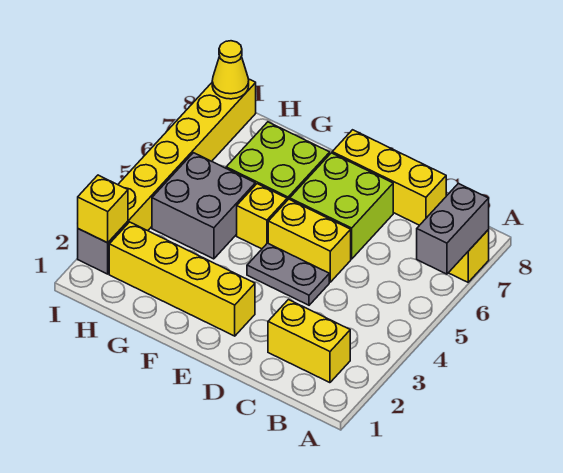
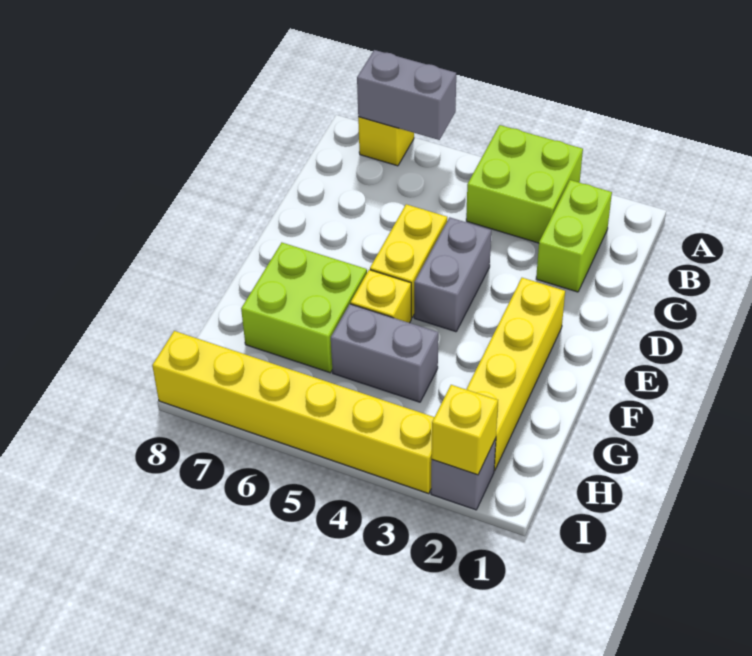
yellow 1x2 brick [268,300,350,383] -> lime 1x2 brick [536,180,612,292]
yellow 1x3 brick [332,130,446,225] -> none
grey 1x2 plate [247,243,329,305] -> grey 1x2 brick [414,217,491,332]
lime 2x2 brick [290,153,393,259] -> lime 2x2 brick moved to [466,125,583,243]
grey 2x2 brick [152,153,255,259] -> grey 1x2 brick [331,304,438,402]
yellow 1x1 cone [212,41,249,99] -> none

